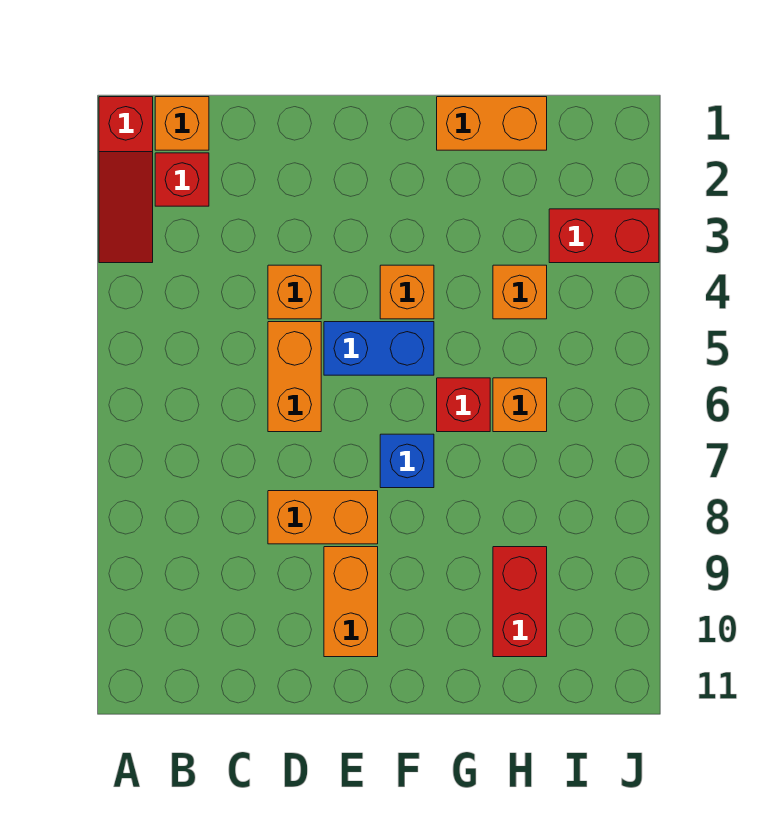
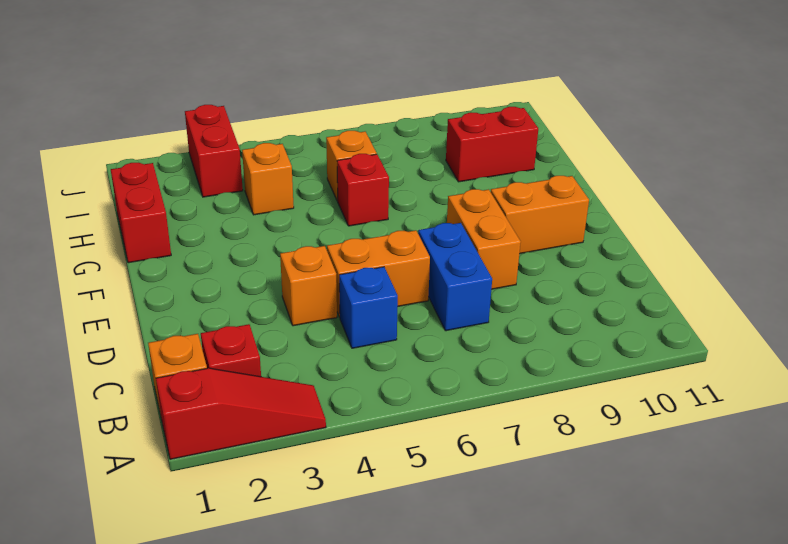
blue 1x2 brick [324,322,434,375] -> blue 1x2 brick moved to [418,223,492,331]
orange 1x1 brick [380,265,434,319] -> none
blue 1x1 brick [380,434,434,488] -> blue 1x1 brick moved to [339,267,398,348]
orange 1x2 brick [437,97,547,150] -> red 1x2 brick [111,163,171,263]

